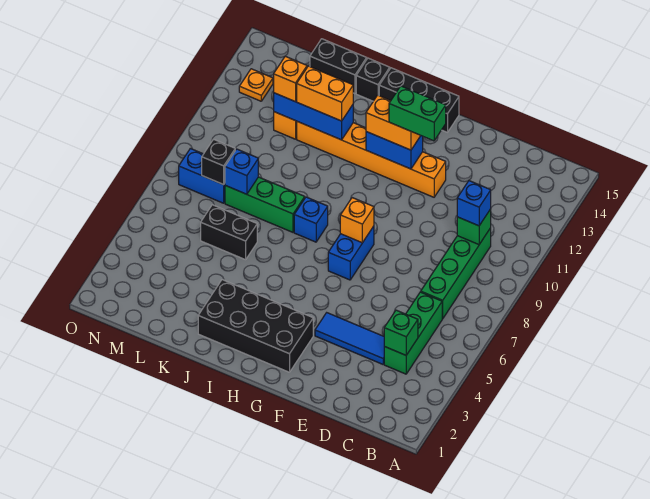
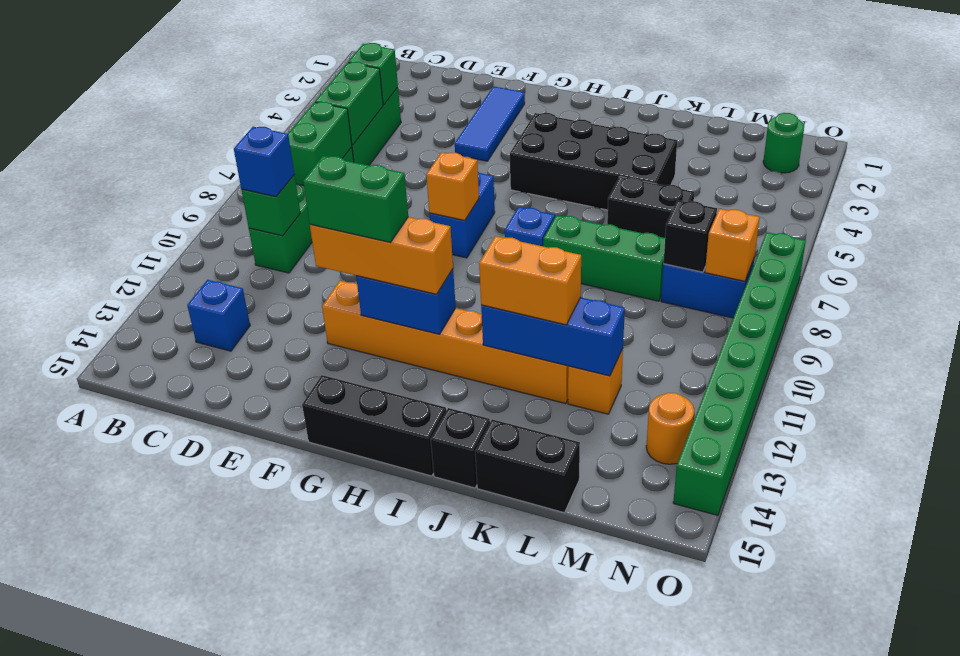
none -> green 1x2 brick [315,62,383,145]
none -> green 1x2 brick [288,102,352,186]
blue 1x3 tile [315,313,384,364] -> blue 1x3 tile turned to [455,86,525,161]
black 2x4 brick [198,280,313,372] -> black 2x4 brick moved to [510,113,677,210]
orange 1x2 brick [366,95,421,150] -> orange 1x3 brick [310,217,453,294]
blue 1x1 brick [225,149,258,194] -> blue 1x1 brick moved to [187,280,250,351]
orange 1x1 brick [274,56,307,102] -> orange 1x1 brick moved to [705,209,760,281]
none -> green 1x1 round brick [763,113,804,173]
orange 1x1 plate [239,69,273,101] -> orange 1x1 round brick [646,393,694,464]
none -> green 1x8 brick [673,232,806,515]

